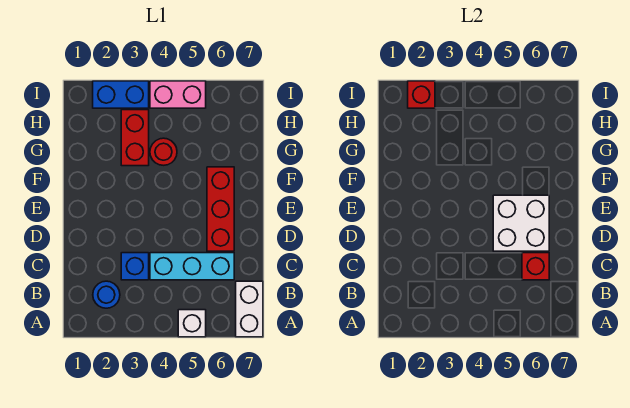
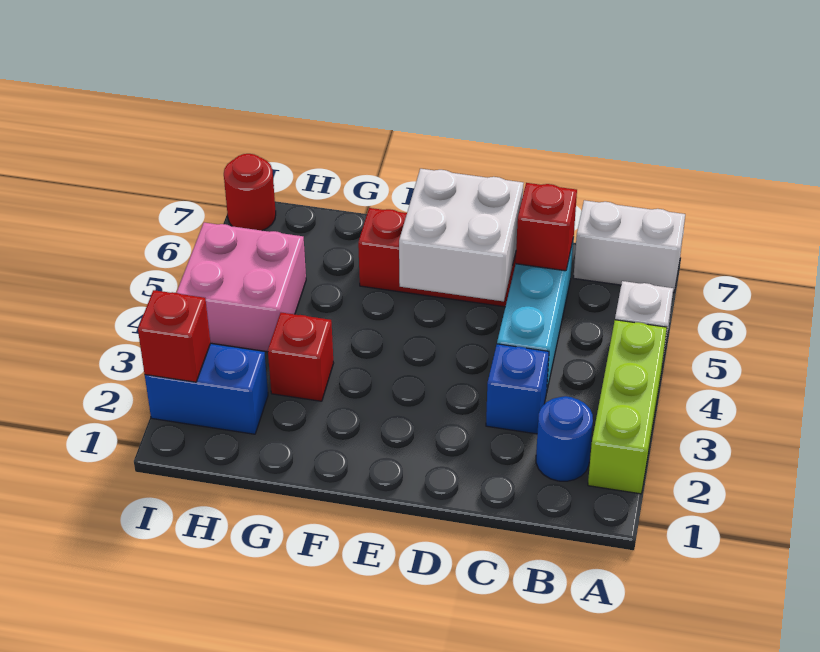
none -> lime 1x3 brick [588,320,667,494]
red 1x2 brick [121,110,149,166] -> red 1x1 brick [268,313,334,401]
red 1x1 round brick [150,138,177,165] -> red 1x1 round brick moved to [224,154,276,231]
blue 1x2 brick [93,81,149,108] -> blue 1x2 brick turned to [145,344,268,434]
pink 1x2 brick [150,81,206,108] -> pink 2x2 brick [177,223,306,352]

